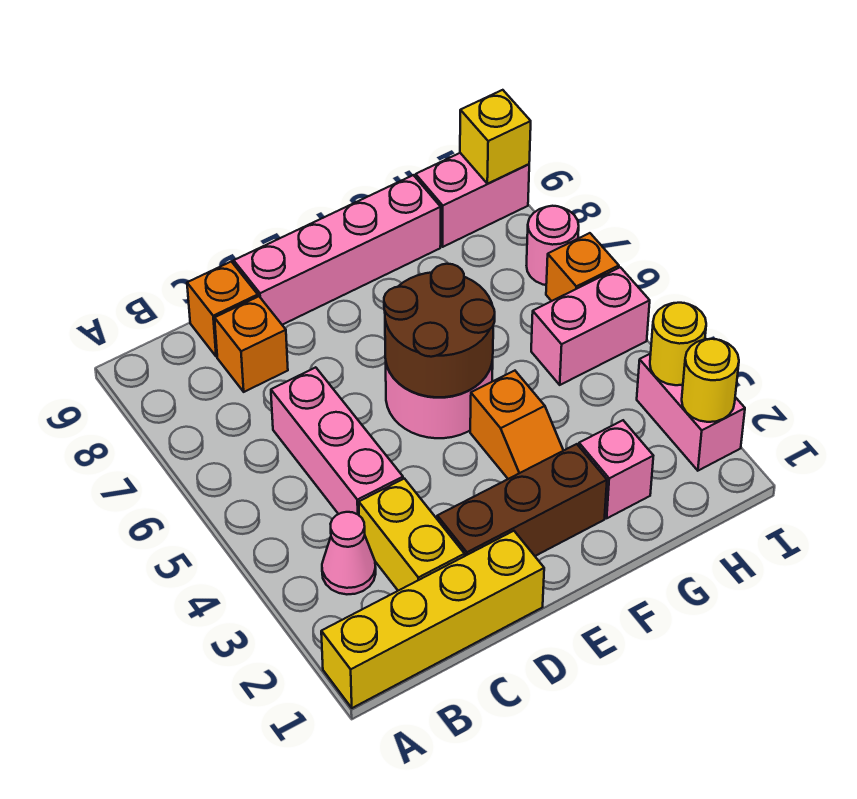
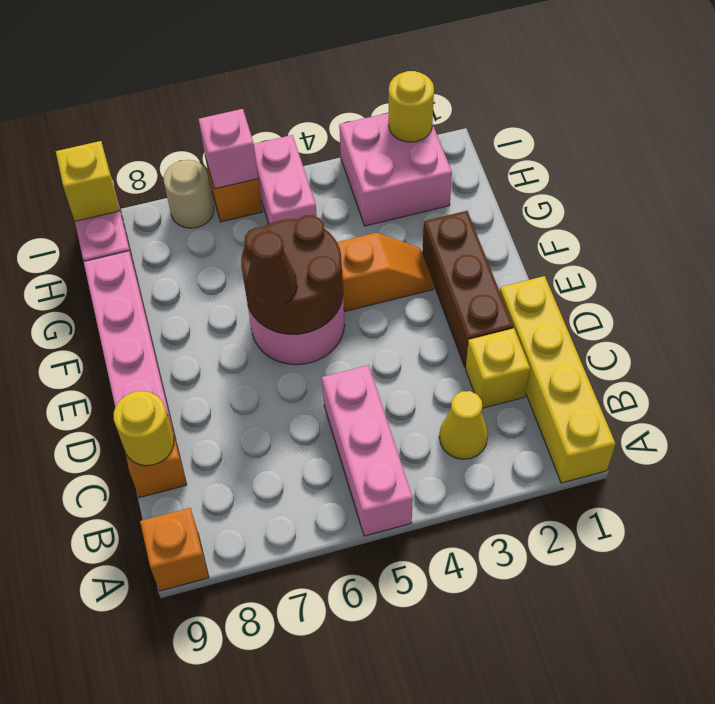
pink 1x1 cone [322,512,376,594] -> yellow 1x1 cone [439,391,488,459]
yellow 1x2 brick [359,479,465,591] -> yellow 1x1 brick [466,328,530,408]
pink 1x3 brick [271,367,403,515] -> pink 1x3 brick turned to [322,365,413,536]
orange 1x1 brick [215,296,288,392] -> orange 1x1 brick moved to [140,508,209,591]
none -> brown 1x1 cone [247,232,297,307]
pink 1x1 brick [579,420,653,518] -> pink 1x1 brick moved to [199,109,258,189]
pink 1x2 brick [637,354,745,471] -> pink 2x2 brick [339,113,452,226]
yellow 1x1 round brick [650,303,706,385] -> yellow 1x1 round brick moved to [114,391,174,466]
pink 1x1 round brick [527,206,579,285] -> tan 1x1 round brick [164,160,214,228]

